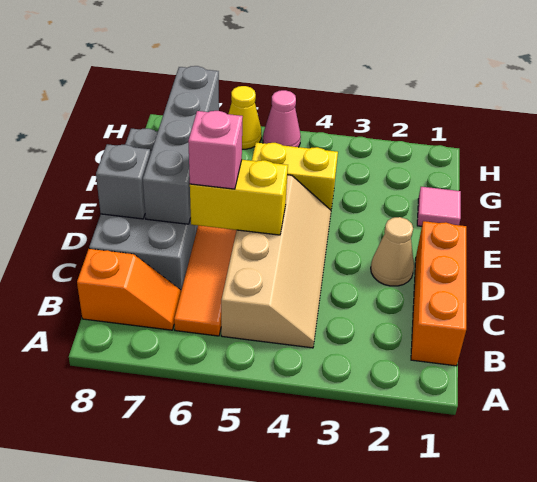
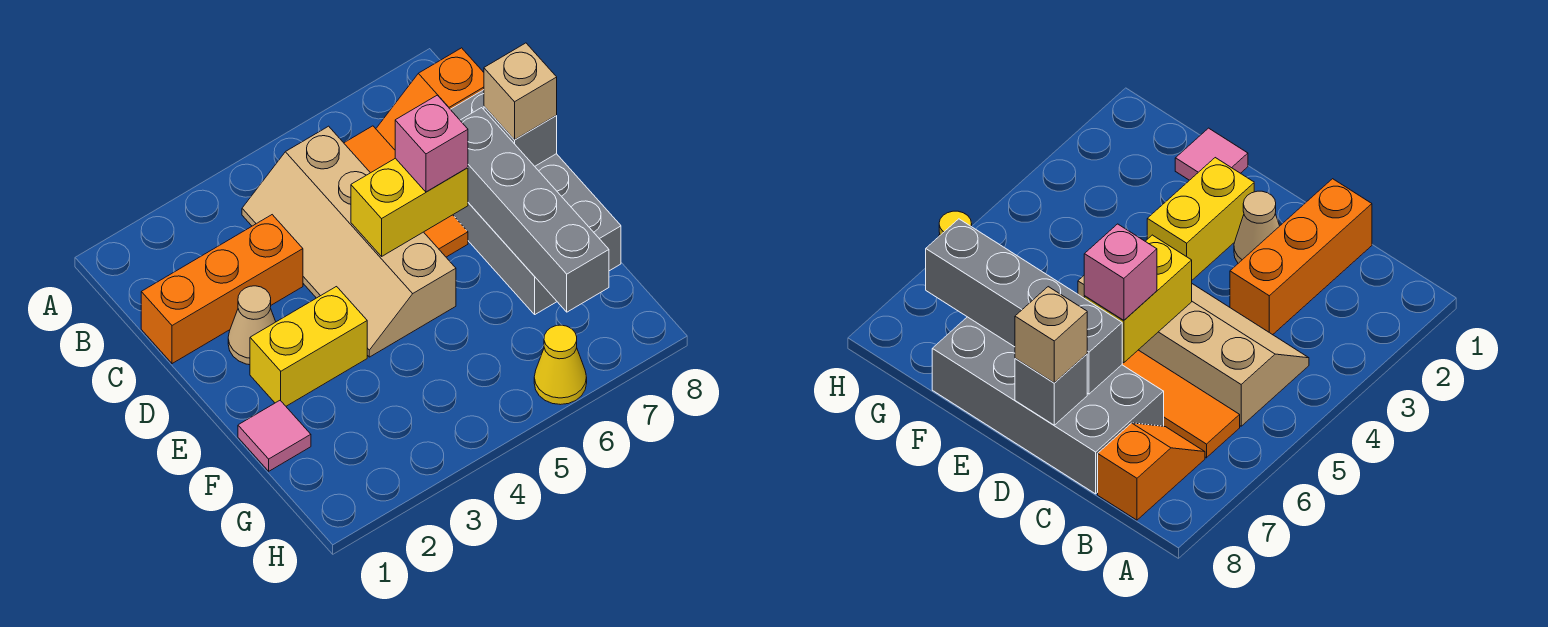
orange 1x3 brick [411,221,466,366] -> orange 1x3 brick turned to [141,215,303,364]
none -> tan 1x1 brick [484,43,557,140]
yellow 1x2 brick [252,142,338,210] -> yellow 1x2 brick moved to [250,287,367,406]
pink 1x1 cone [263,90,301,147] -> none

